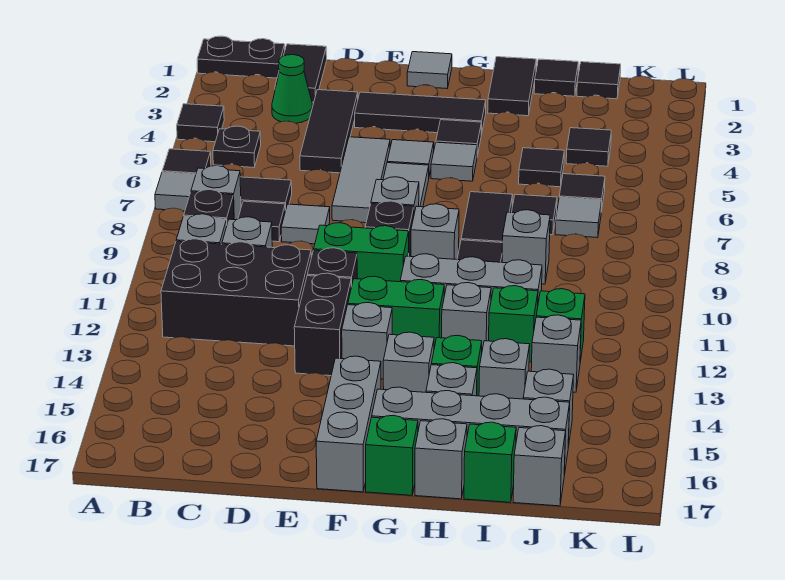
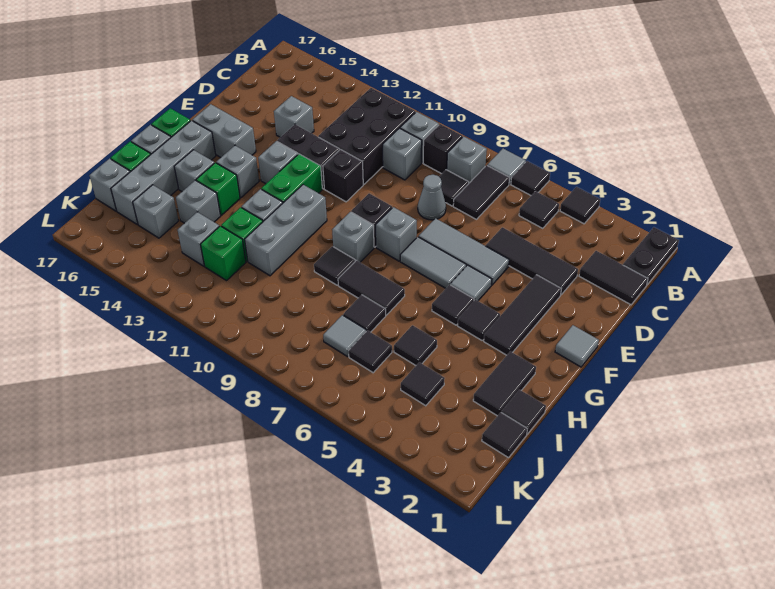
black 1x1 plate [213,126,261,167] -> black 1x1 tile [519,191,559,228]
green 1x1 cone [272,55,312,123] -> none
grey 1x1 tile [281,204,330,244] -> grey 1x1 cone [418,175,446,220]
green 1x2 brick [314,223,409,282] -> none
grey 1x3 brick [316,356,381,492] -> grey 1x2 brick [192,104,256,157]
grey 1x1 tile [431,142,477,181] -> black 1x1 tile [432,285,474,325]
black 1x2 tile [488,57,536,116] -> black 1x2 tile turned to [473,351,536,416]
grey 1x1 brick [502,210,550,284] -> grey 1x1 brick moved to [274,96,314,137]

